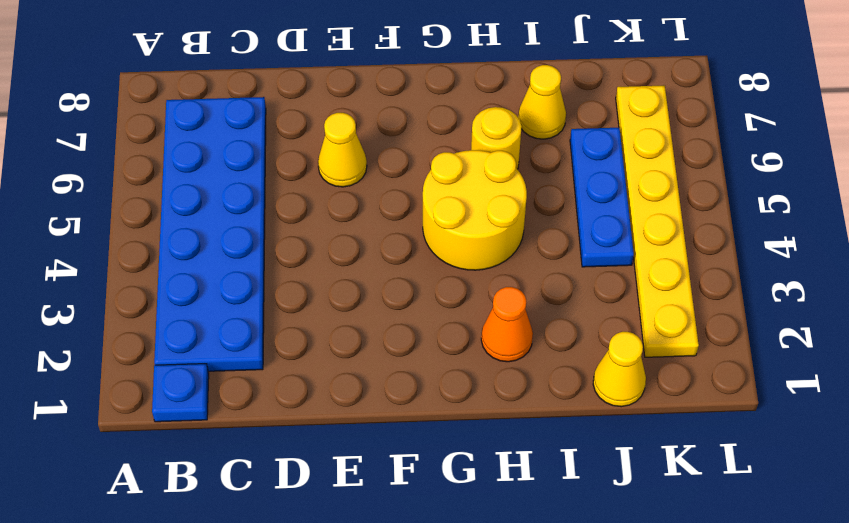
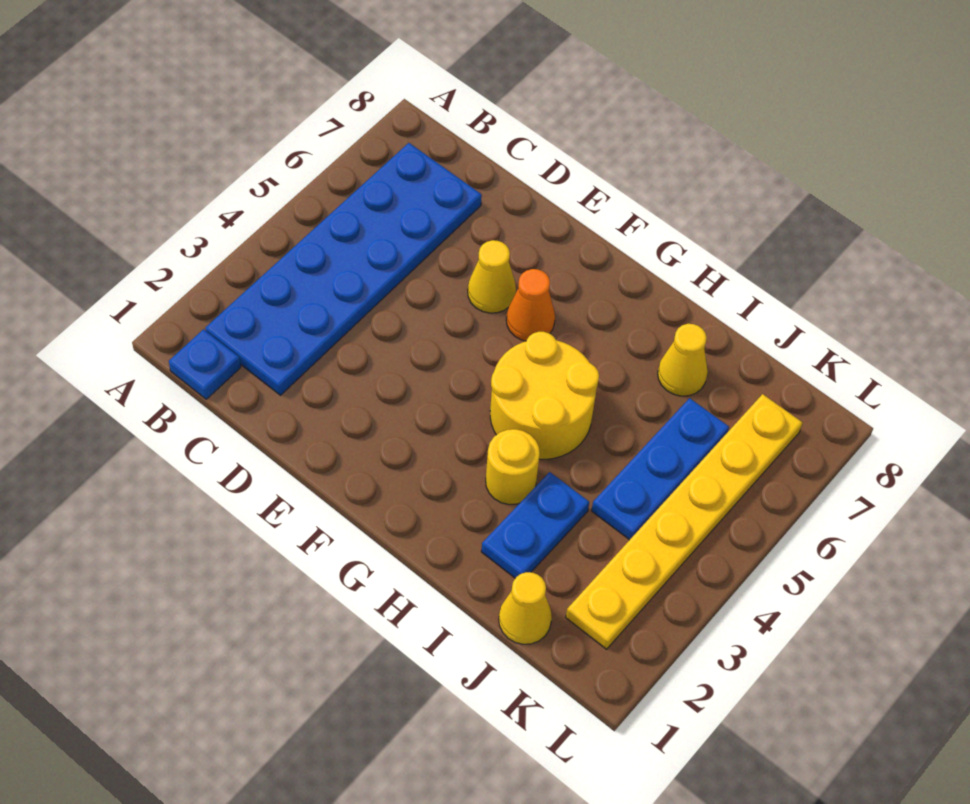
orange 1x1 cone [481,287,533,362] -> orange 1x1 cone moved to [506,269,555,341]
yellow 1x1 round brick [471,107,522,169] -> yellow 1x1 round brick moved to [486,429,540,505]
none -> blue 1x2 plate [481,472,589,578]

